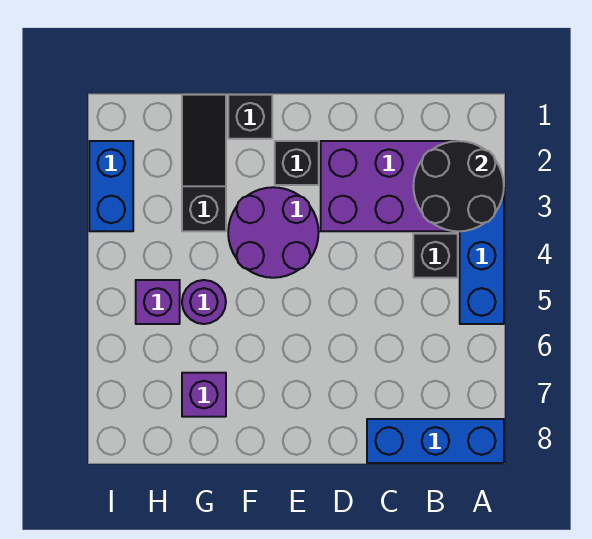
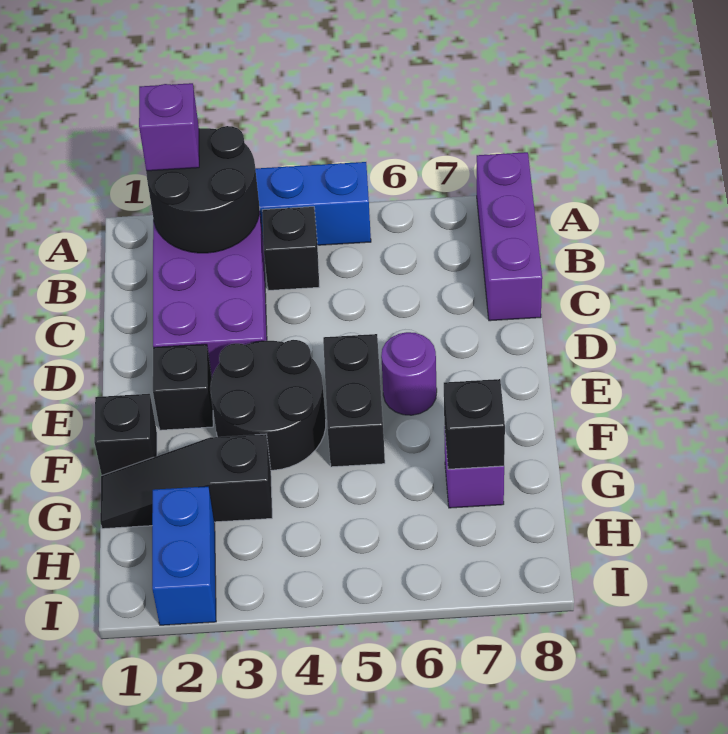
blue 1x3 brick [367,419,504,463] -> purple 1x3 brick [477,152,542,321]
purple 2x2 round brick [228,187,319,278] -> black 2x2 round brick [210,340,326,470]
none -> black 1x2 brick [323,334,385,467]
purple 1x1 round brick [182,280,226,324] -> purple 1x1 round brick moved to [381,332,437,415]
none -> black 1x1 brick [444,379,505,469]
purple 1x1 brick [136,280,180,324] -> purple 1x1 brick moved to [139,83,199,171]
blue 1x2 brick [89,141,133,231] -> blue 1x2 brick turned to [152,486,216,625]

